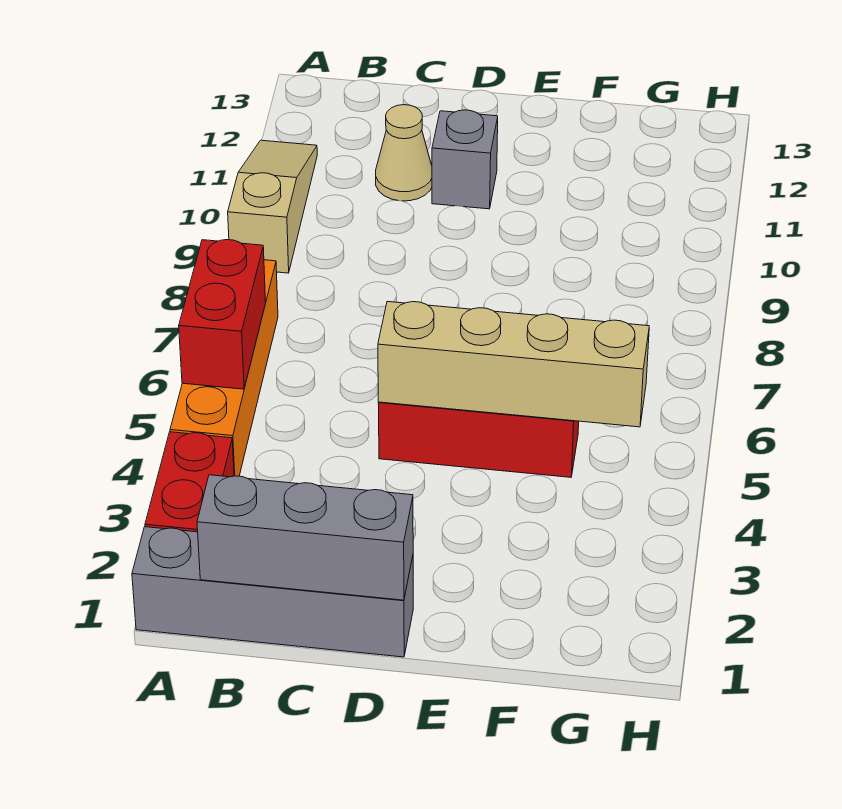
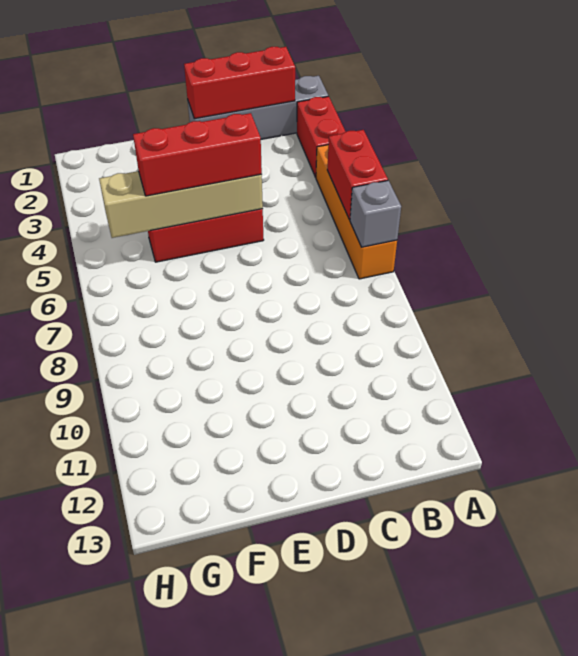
tan 1x3 slope [228,140,317,273] -> none
grey 1x3 brick [197,475,413,600] -> red 1x3 brick [184,47,295,119]
tan 1x1 cone [376,105,432,201] -> none
none -> red 1x3 brick [133,113,262,196]
grey 1x1 brick [432,110,498,209] -> grey 1x1 brick moved to [350,180,401,247]

